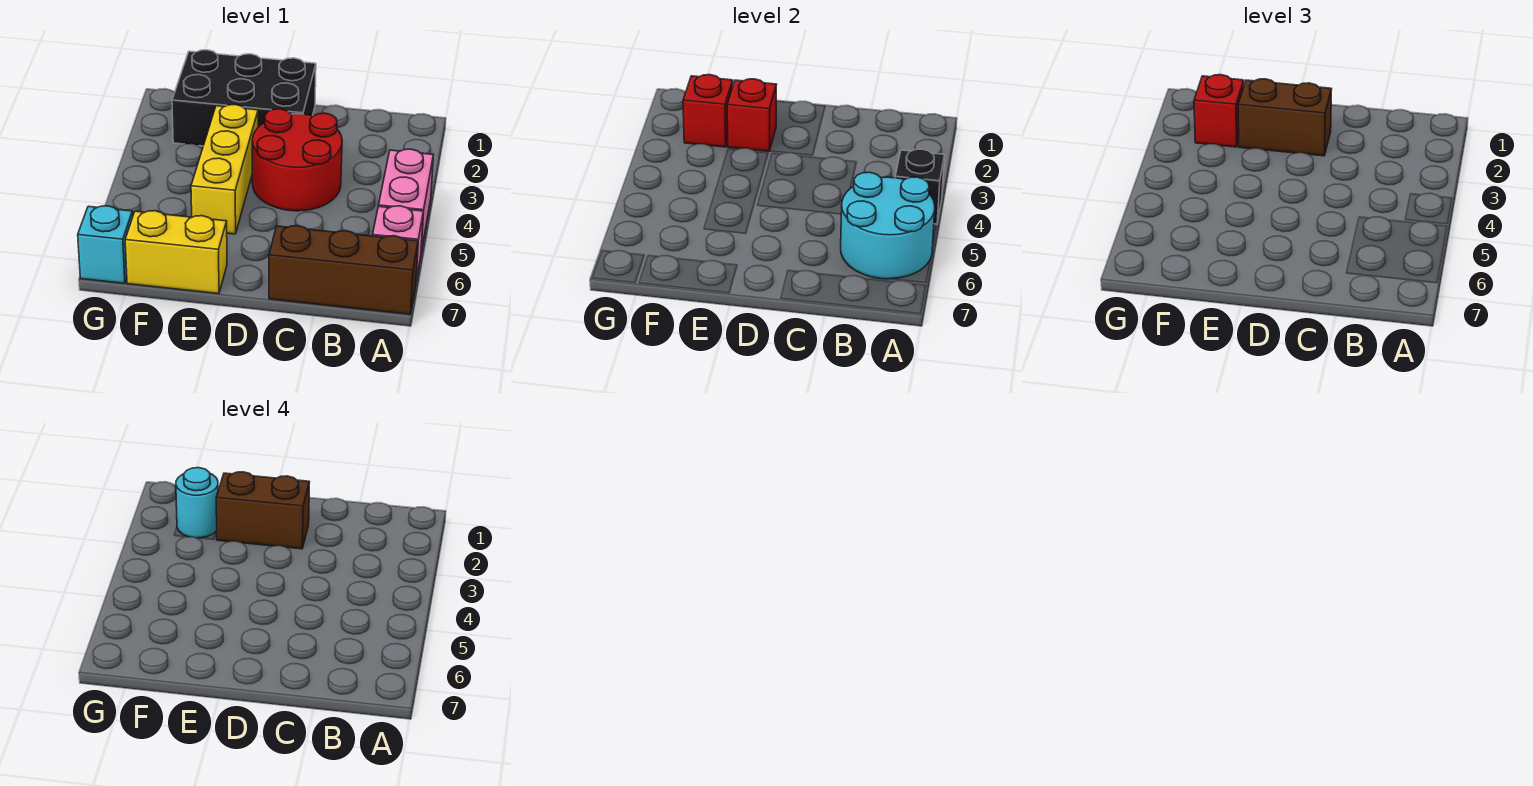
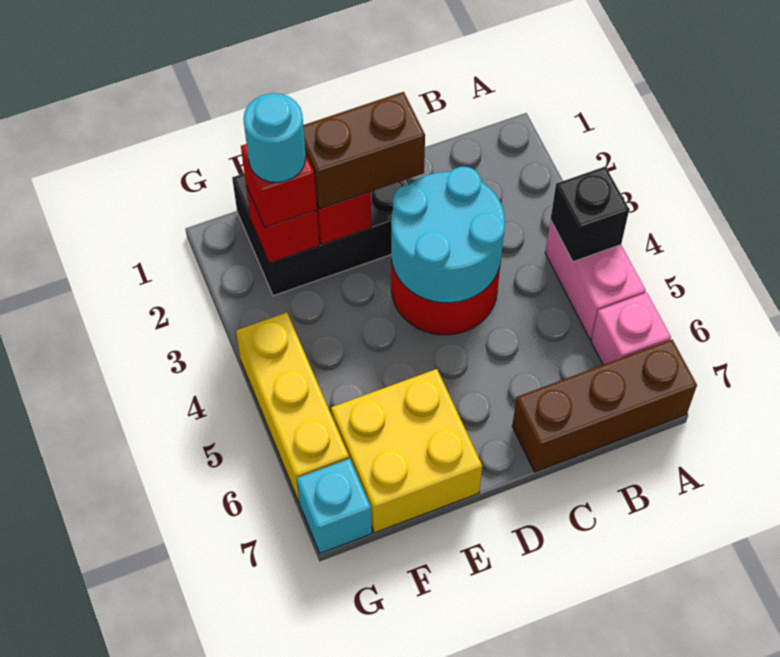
cyan 2x2 round brick [841,172,935,279] -> cyan 2x2 round brick moved to [391,167,505,303]
brown 1x2 brick [216,472,310,549] -> none
yellow 1x3 brick [191,105,258,234] -> yellow 1x3 brick moved to [236,313,349,503]
yellow 1x2 brick [125,211,227,294] -> yellow 2x2 brick [331,369,482,533]

